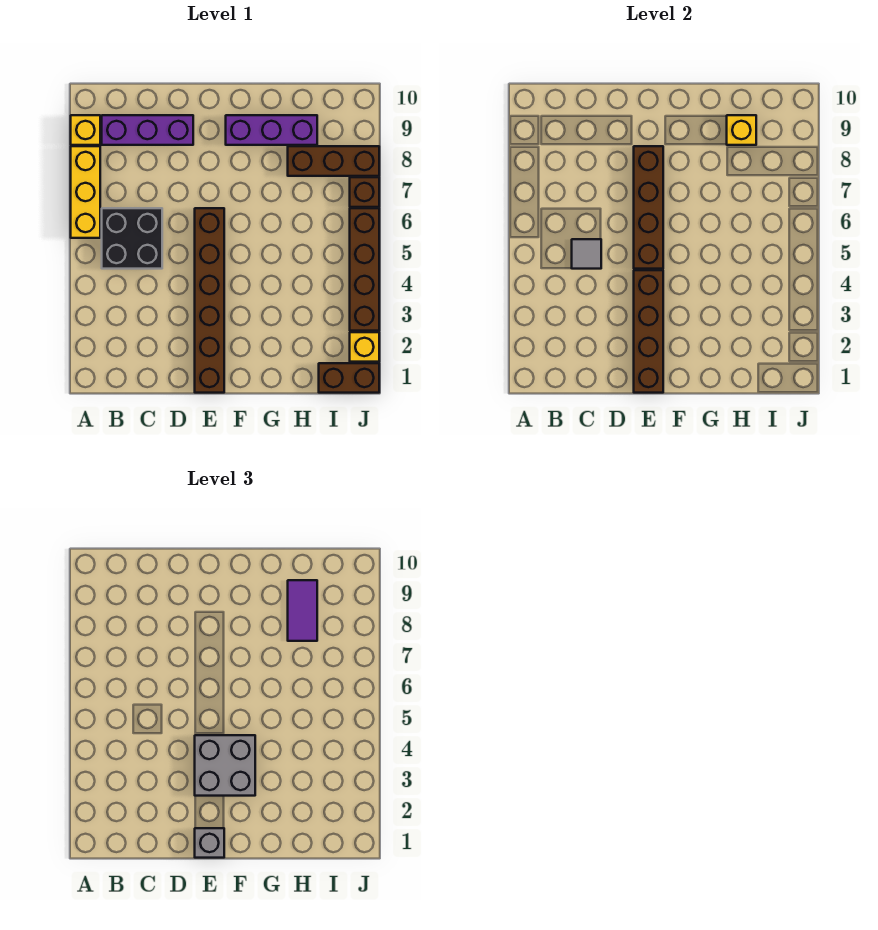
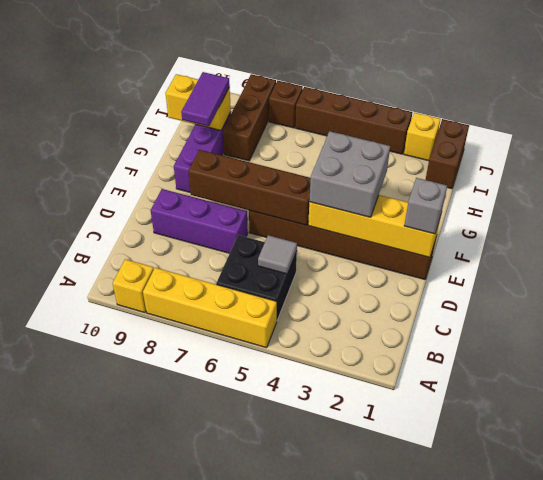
yellow 1x3 brick [71,146,100,238] -> yellow 1x4 brick [143,268,277,348]
purple 1x3 brick [102,115,193,145] -> purple 1x3 brick turned to [151,189,248,253]
brown 1x4 brick [634,270,663,393] -> yellow 1x4 brick [308,195,441,257]
purple 1x2 tile [288,580,317,641] -> purple 1x2 tile turned to [181,72,230,126]
yellow 1x1 brick [727,115,756,145] -> yellow 1x2 brick [166,74,231,130]

